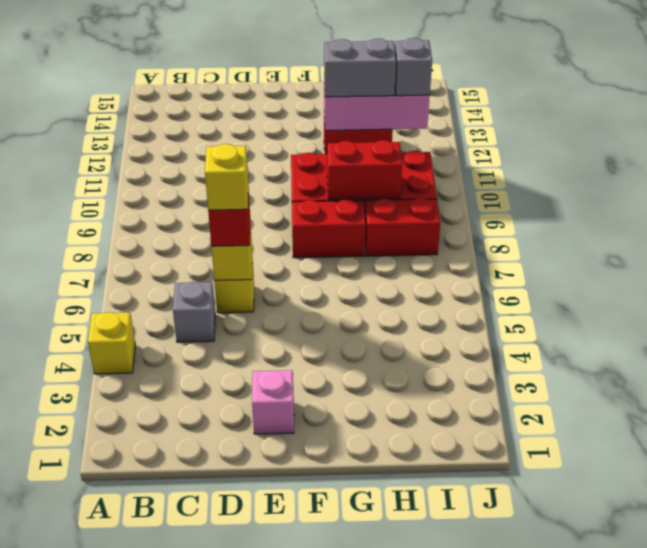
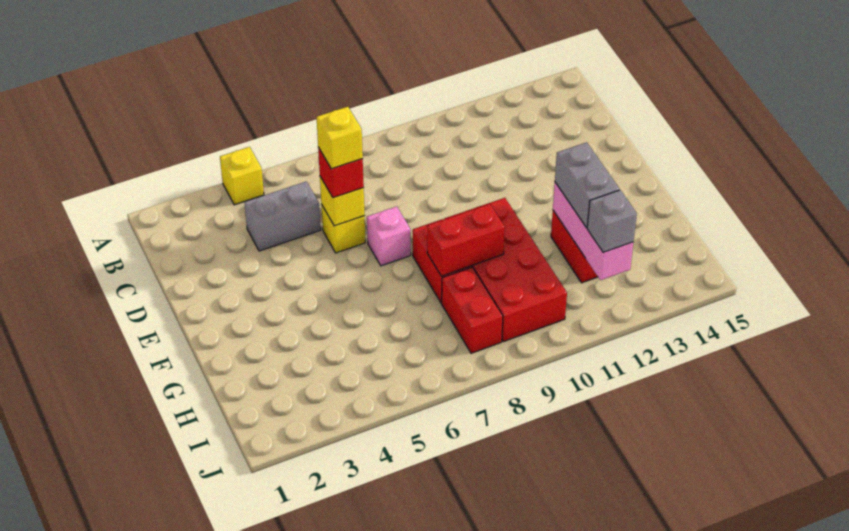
grey 1x1 brick [173,282,215,342] -> grey 1x2 brick [245,181,321,251]
pink 1x1 brick [252,370,294,434] -> pink 1x1 brick moved to [367,206,411,266]
red 1x2 brick [327,140,402,200] -> red 1x2 brick turned to [427,204,505,276]

